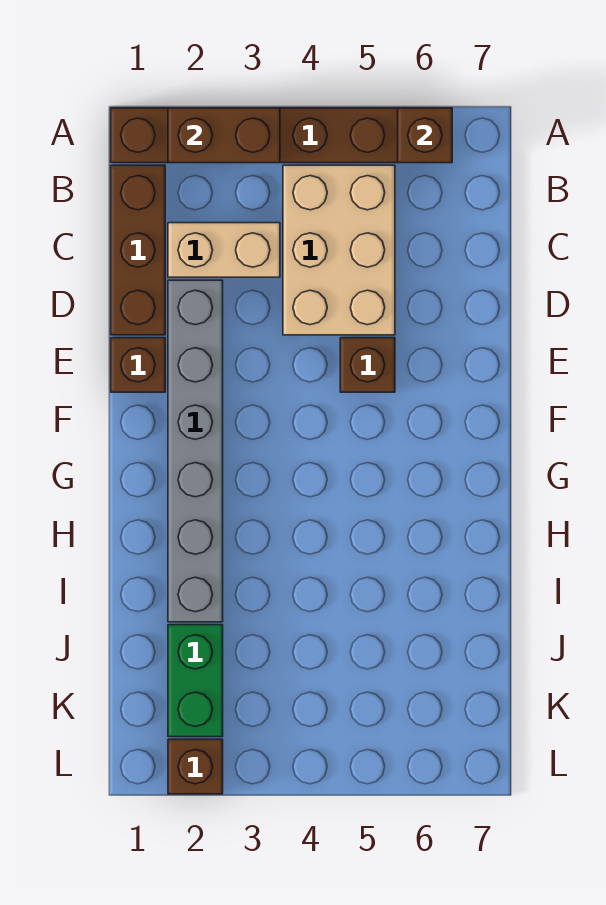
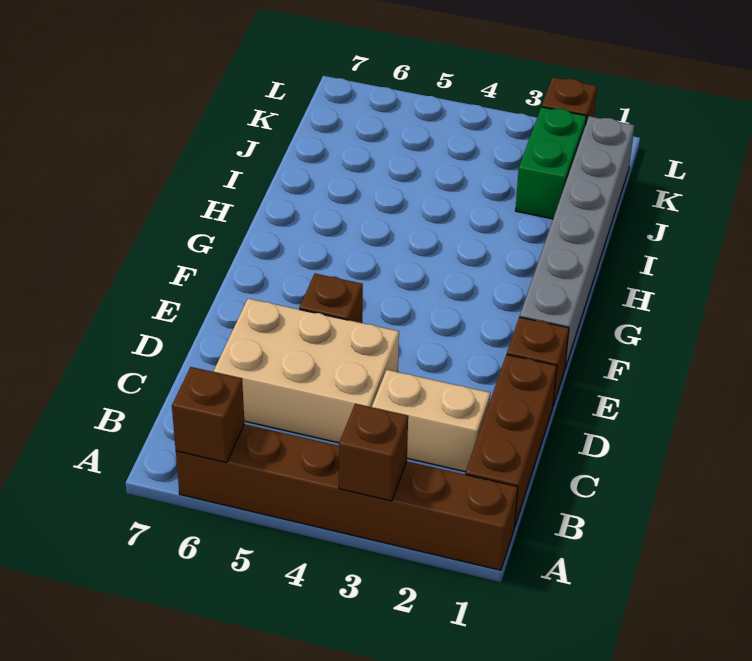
brown 1x2 brick [168,108,280,163] -> brown 1x1 brick [339,404,408,501]
tan 2x3 brick [283,165,395,335] -> tan 2x3 brick turned to [213,299,399,443]
grey 1x6 brick [168,280,223,622] -> grey 1x6 brick moved to [520,116,634,368]

